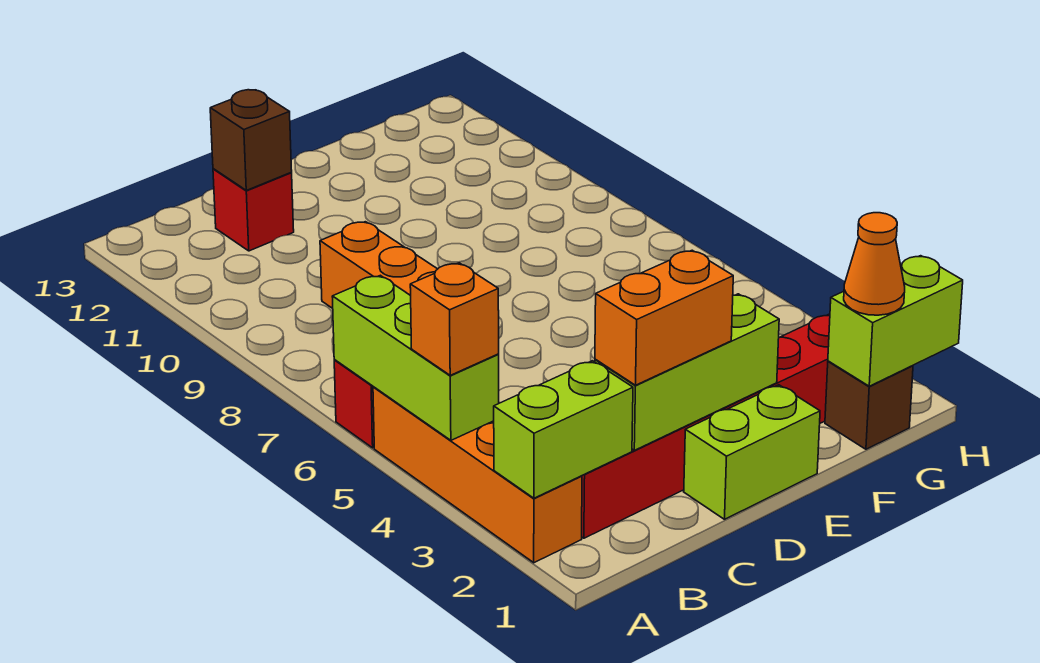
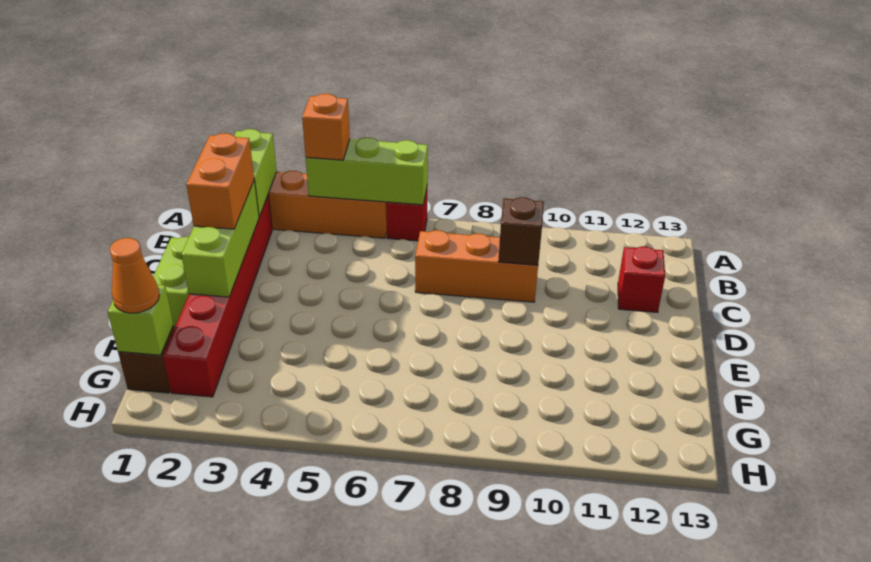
brown 1x1 brick [210,90,292,190] -> brown 1x1 brick moved to [498,197,544,265]
lime 1x2 brick [828,256,963,386] -> lime 1x1 brick [108,285,173,355]

